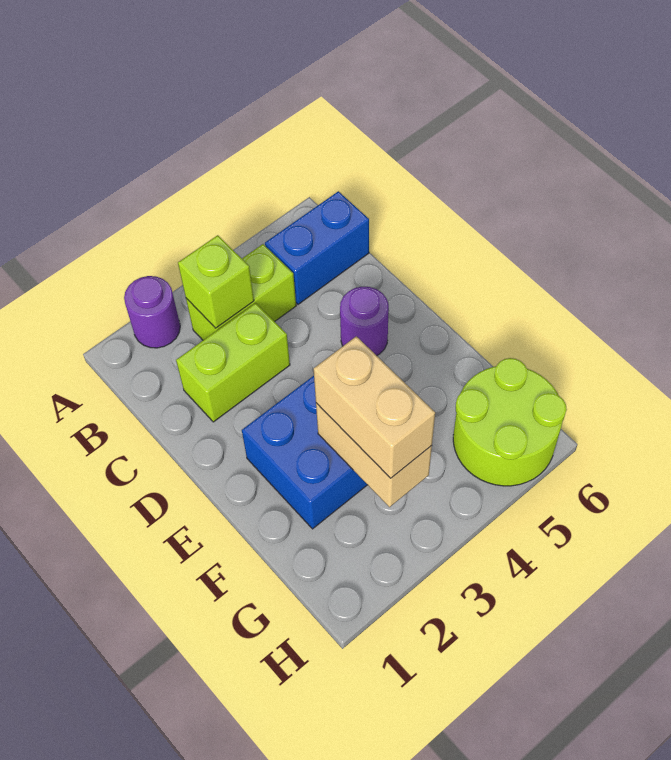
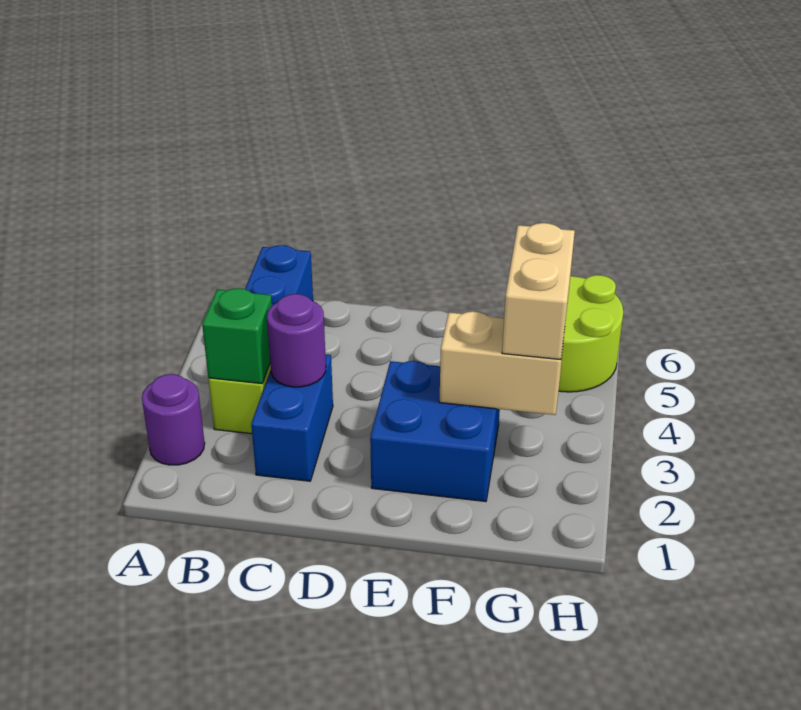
lime 1x1 brick [178,235,254,328] -> green 1x1 brick [202,288,272,384]
lime 1x2 brick [176,303,290,422] -> blue 1x2 brick [251,355,333,481]
purple 1x1 round brick [340,287,389,356] -> purple 1x1 round brick moved to [267,294,326,387]
tan 1x2 brick [314,336,435,478] -> tan 1x2 brick turned to [502,223,575,360]

